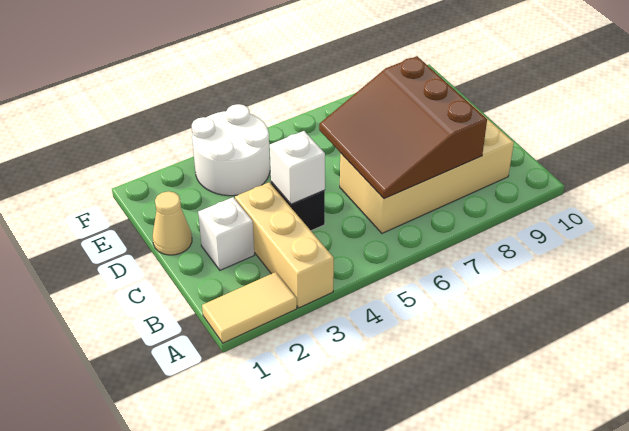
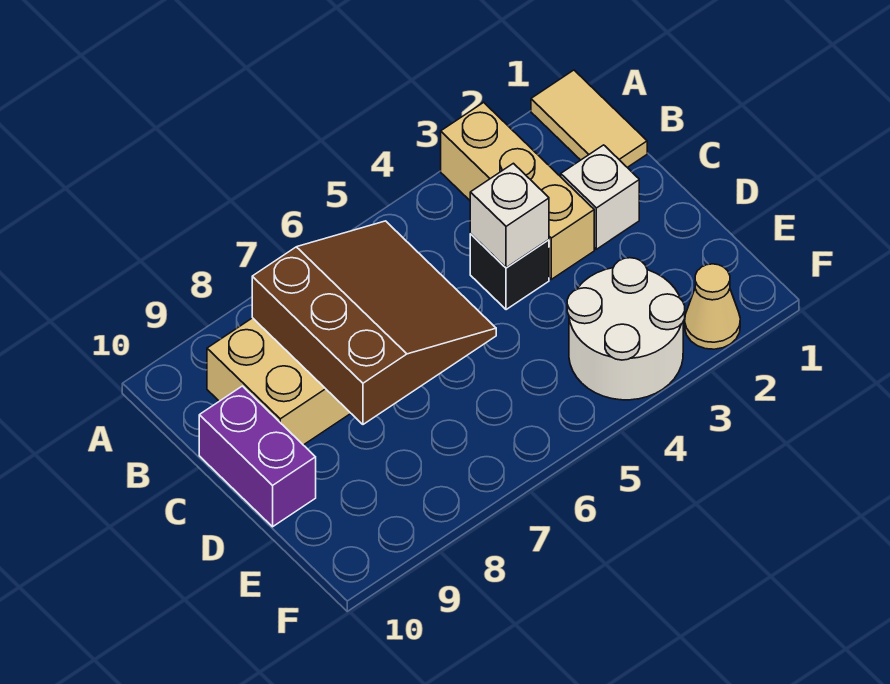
tan 1x2 tile [202,272,297,343] -> tan 1x2 tile turned to [531,70,647,167]
none -> purple 1x2 brick [199,386,316,527]
tan 1x1 cone [153,191,192,255] -> tan 1x1 cone moved to [685,264,740,349]

